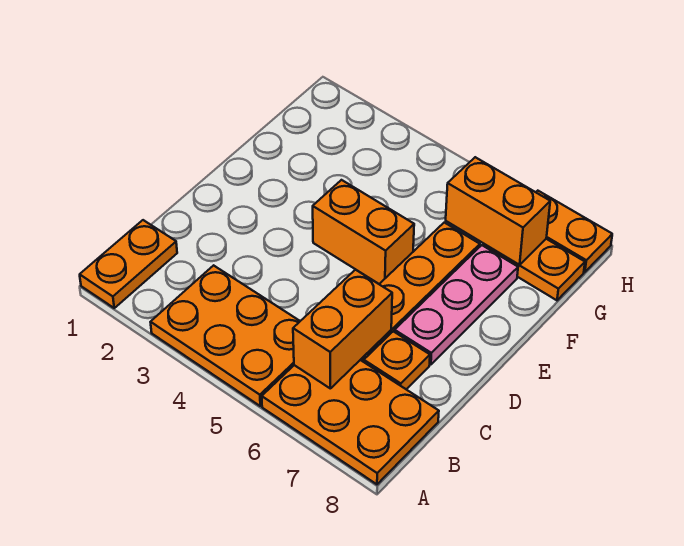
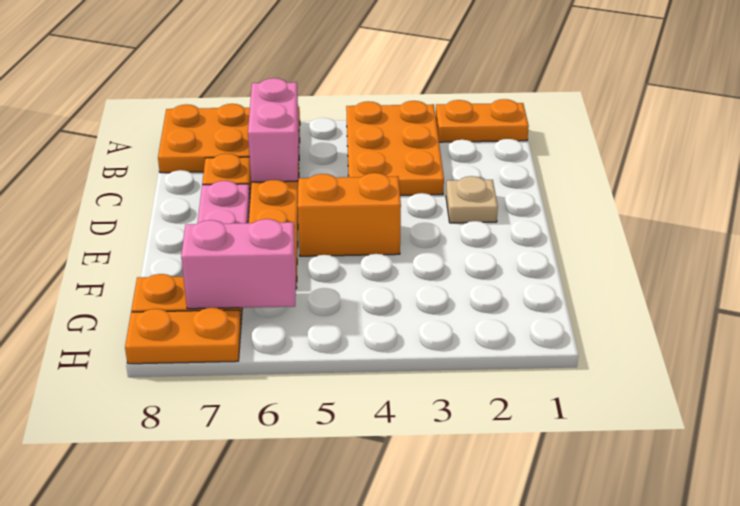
orange 1x2 plate [80,220,177,308] -> orange 1x2 plate turned to [436,99,529,142]
orange 2x3 plate [151,265,300,406] -> orange 2x3 plate turned to [346,101,444,195]
orange 1x2 brick [293,270,392,388] -> pink 1x2 brick [248,78,299,182]
none -> tan 1x1 plate [446,176,498,223]
orange 1x2 brick [446,157,550,265] -> pink 1x2 brick [181,219,296,309]

